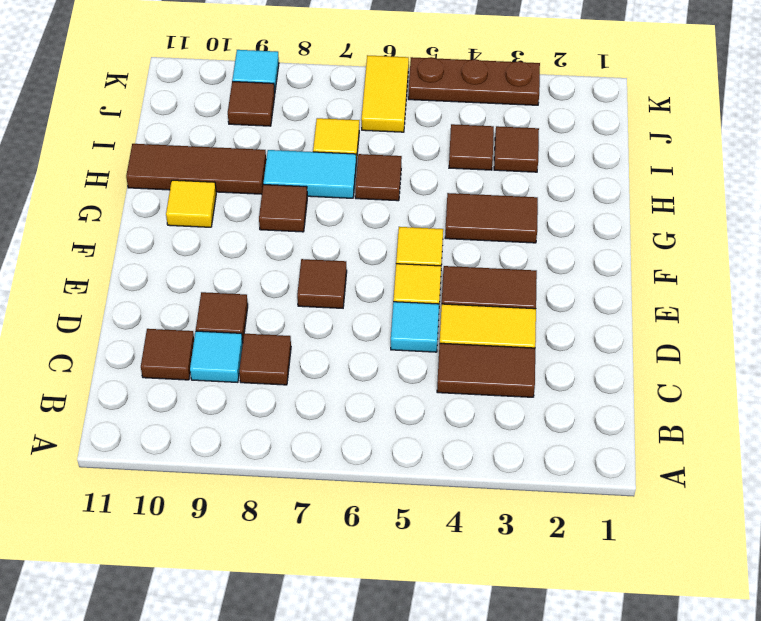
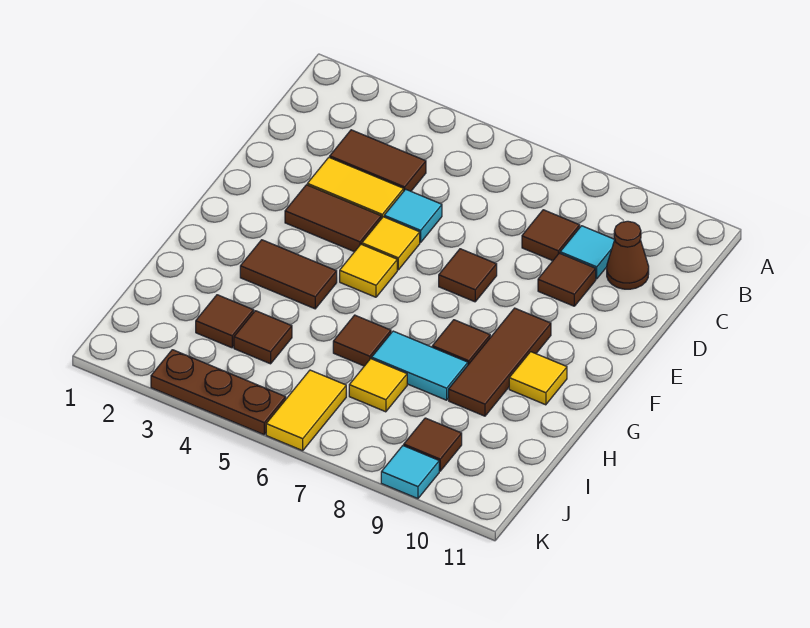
brown 1x1 tile [141,329,194,380] -> brown 1x1 cone [607,221,649,289]
brown 1x3 tile [126,144,266,194] -> brown 1x3 tile turned to [449,308,551,416]

